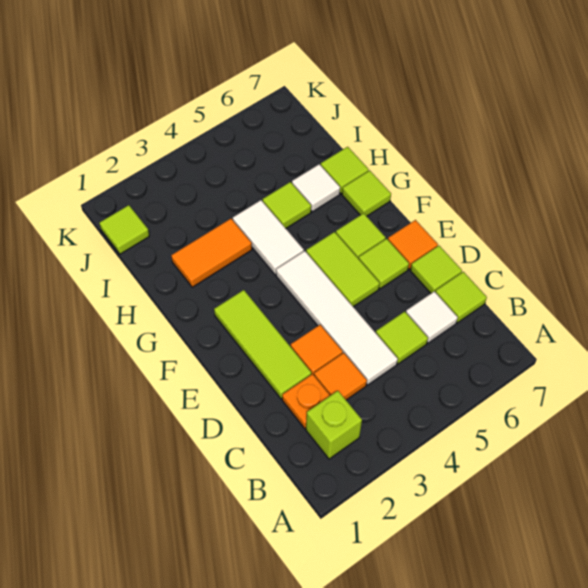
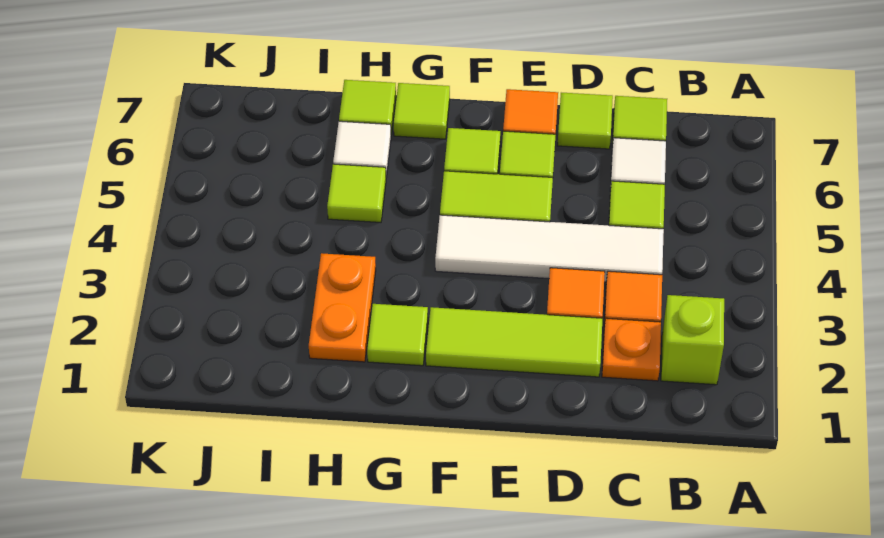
white 1x2 tile [233,200,304,275] -> none
orange 1x2 tile [171,219,252,287] -> orange 1x2 plate [309,253,376,362]
lime 1x1 tile [99,205,149,254] -> lime 1x1 tile moved to [367,304,428,366]

